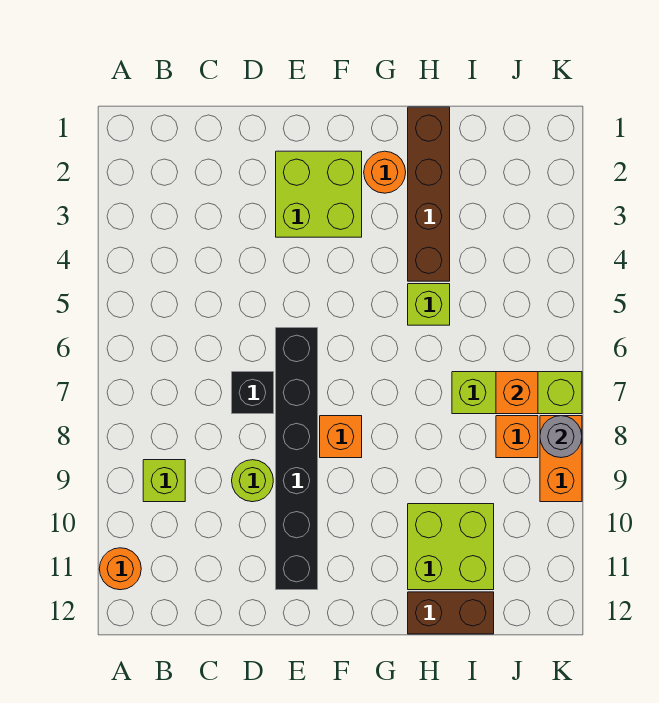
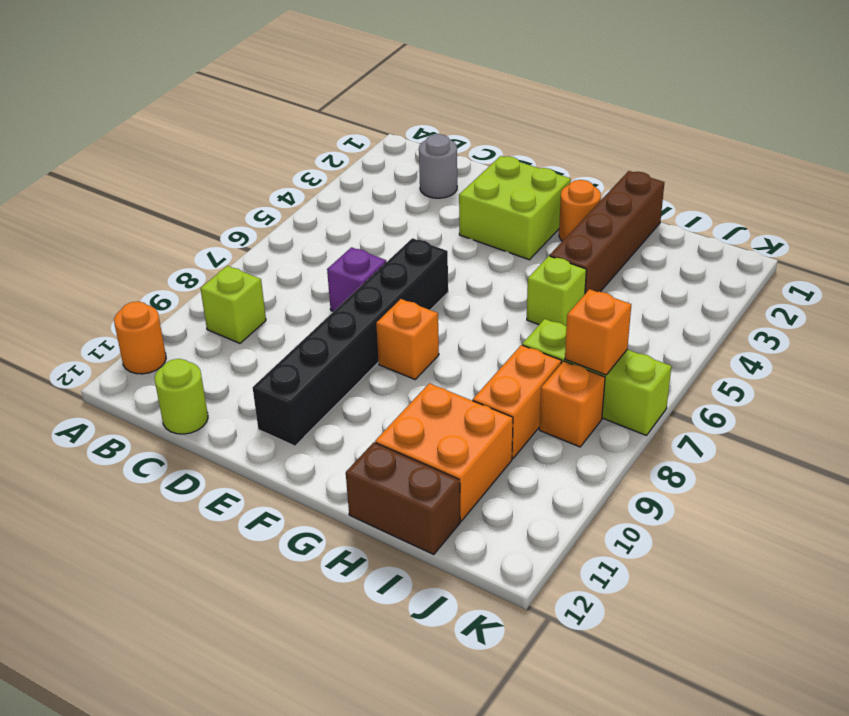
black 1x1 brick [232,372,274,414] -> purple 1x1 brick [327,247,386,312]
lime 1x1 round brick [232,460,273,502] -> lime 1x1 round brick moved to [155,359,208,434]
lime 2x2 brick [408,504,494,590] -> orange 2x2 brick [375,383,513,521]
orange 1x2 brick [540,416,582,502] -> orange 1x2 brick moved to [473,345,562,459]
grey 1x1 round brick [540,416,582,458] -> grey 1x1 round brick moved to [419,134,457,198]

